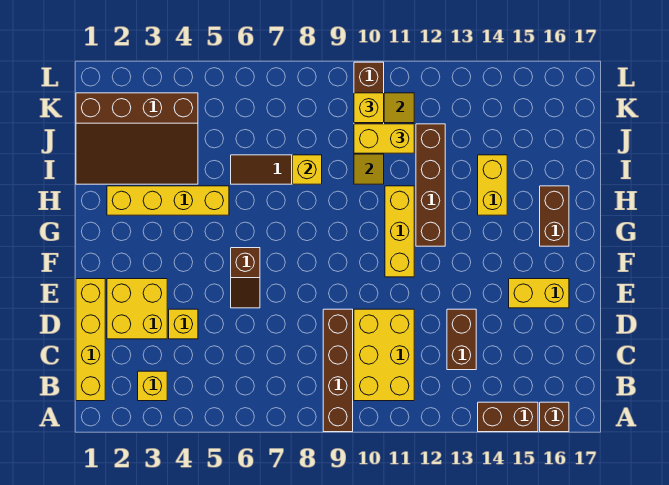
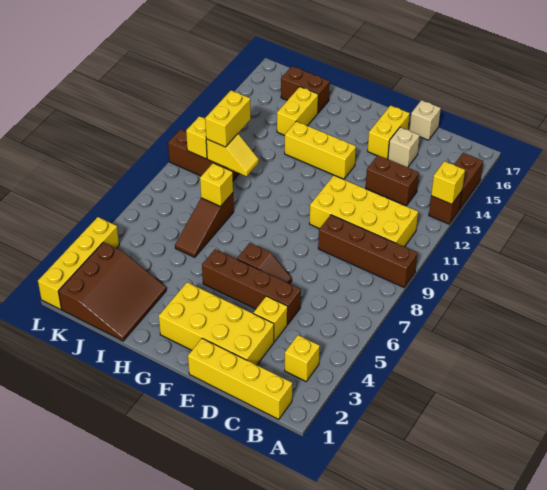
brown 1x1 brick [540,402,569,432] -> brown 1x1 brick moved to [429,191,462,224]
yellow 2x3 brick [354,309,414,401] -> yellow 2x4 brick [309,176,418,247]
yellow 2x2 brick [107,279,167,339] -> yellow 2x4 brick [159,282,274,365]
none -> tan 1x1 brick [388,127,420,167]
none -> tan 1x1 brick [410,100,441,140]
yellow 1x3 brick [385,186,414,277] -> yellow 1x3 brick moved to [285,121,356,179]
brown 1x4 brick [416,124,445,246] -> brown 1x4 brick moved to [202,249,301,324]
brown 1x2 brick [540,186,569,246] -> brown 1x2 brick moved to [281,66,330,113]
yellow 1x4 brick [107,186,229,215] -> yellow 1x4 brick moved to [38,217,119,309]
yellow 1x2 brick [478,155,507,215] -> yellow 1x2 brick turned to [277,87,318,135]
brown 3x4 slope [76,93,198,184] -> brown 3x3 slope [58,242,166,341]
yellow 1x1 brick [354,93,384,123] -> yellow 1x1 brick moved to [431,161,465,204]

